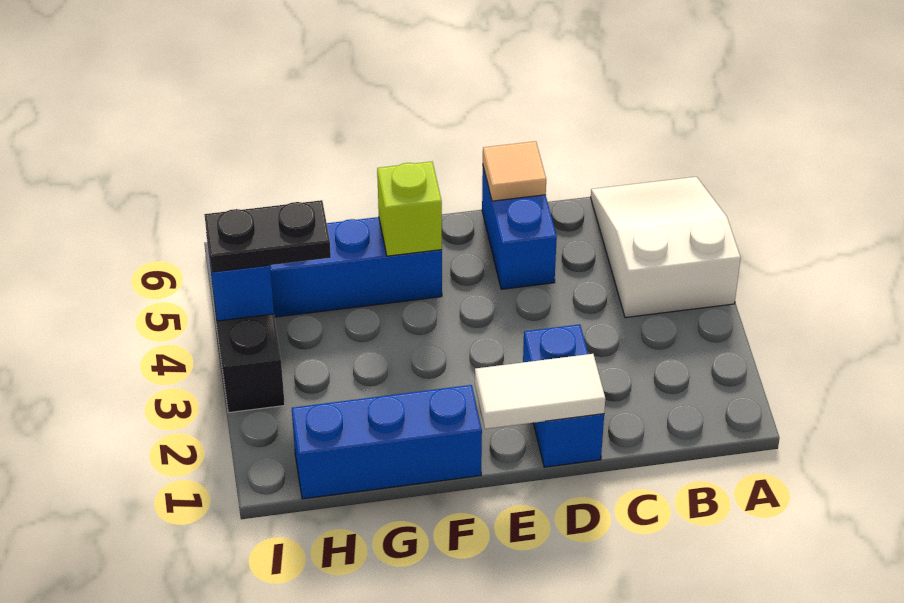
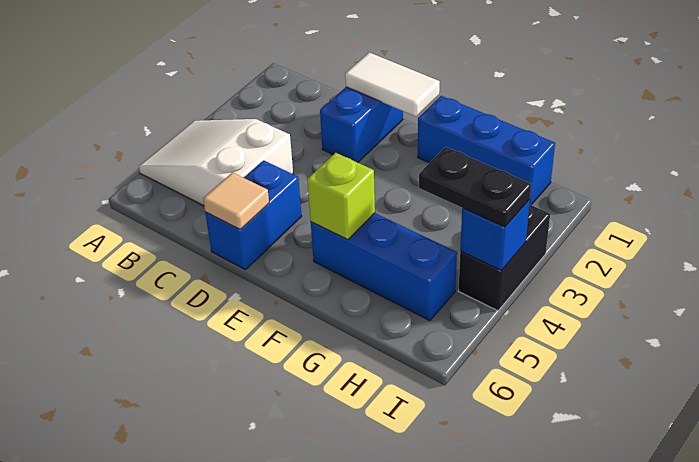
white 2x3 slope [591,177,741,318] -> white 2x3 slope turned to [139,119,293,206]

